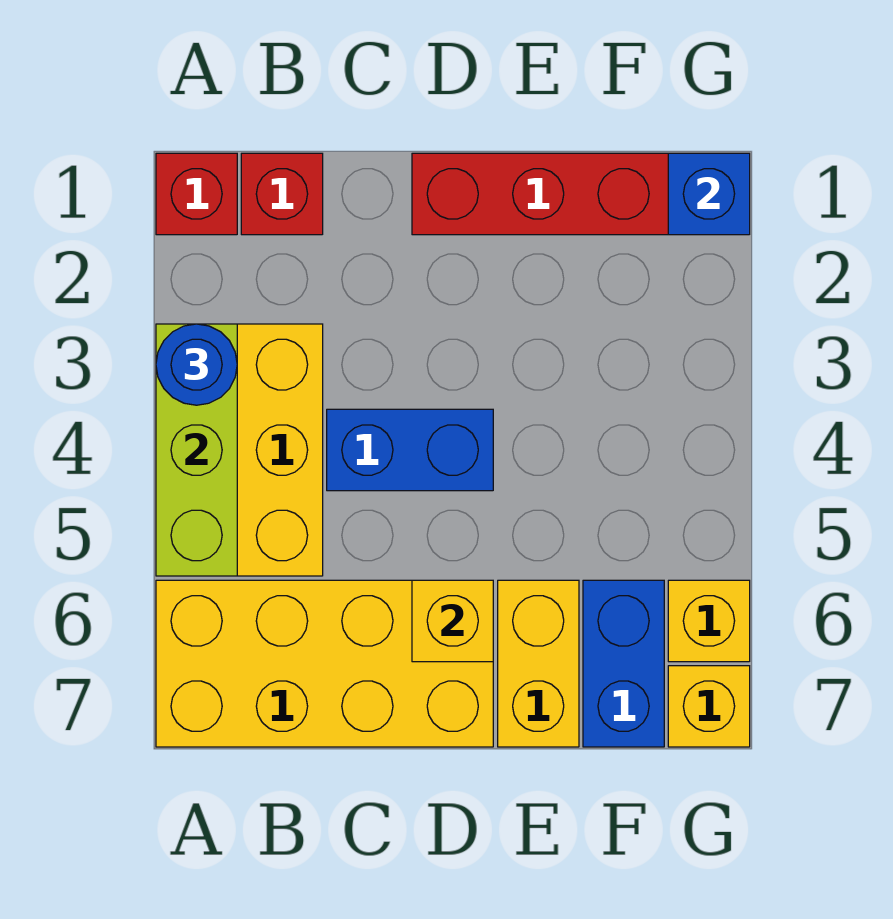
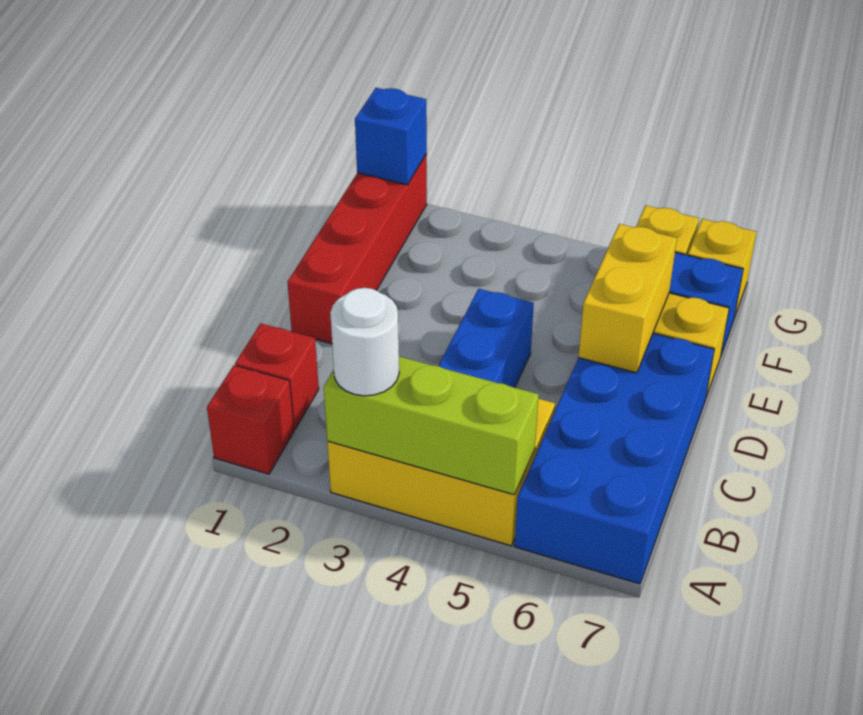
blue 1x1 round brick [156,324,237,405] -> white 1x1 round brick [330,288,399,396]
yellow 2x4 brick [156,580,493,747] -> blue 2x4 brick [515,333,714,584]
yellow 1x1 brick [412,580,493,662] -> yellow 1x2 brick [578,224,677,373]

